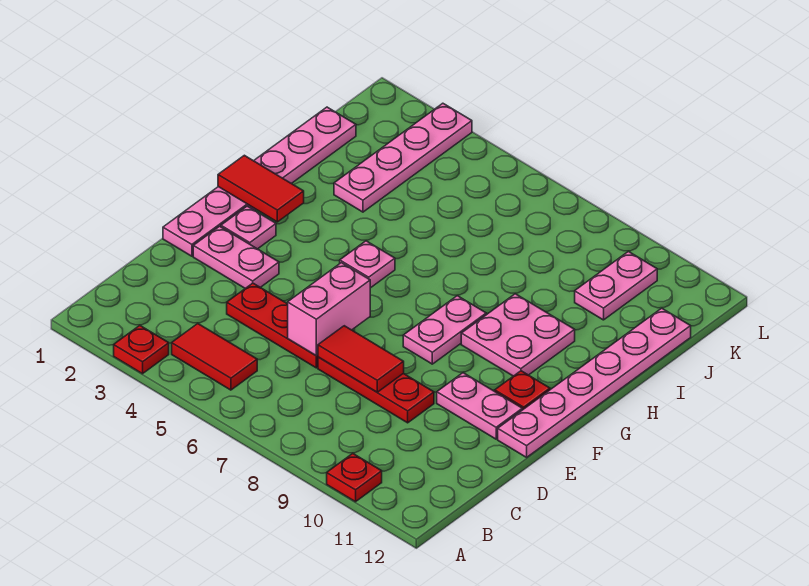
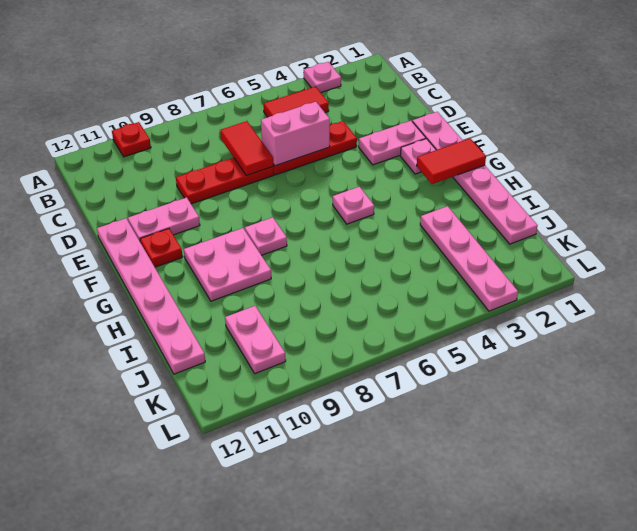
red 1x1 plate [114,326,169,374] -> pink 1x1 plate [304,62,341,92]
pink 1x2 brick [288,263,370,356] -> pink 1x2 brick turned to [261,102,330,166]
red 1x2 tile [318,326,404,392] -> red 1x2 tile turned to [220,121,273,175]
pink 1x2 plate [403,296,486,364] -> pink 1x1 plate [245,217,287,255]

